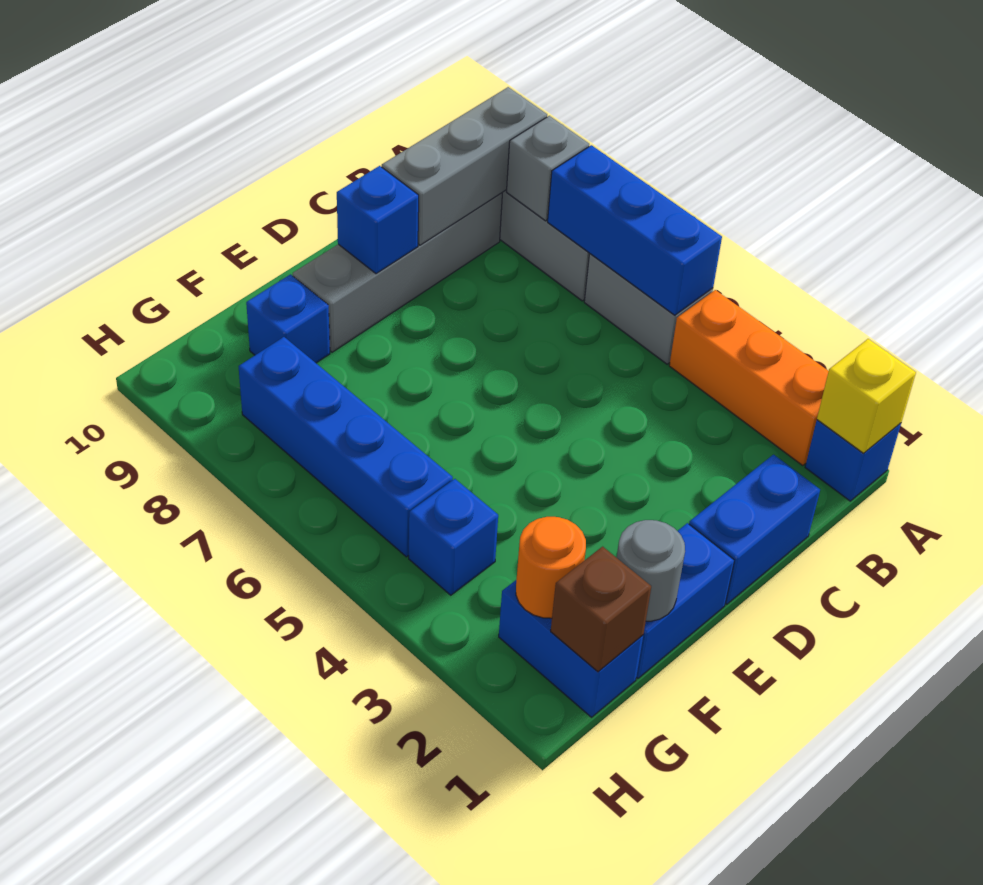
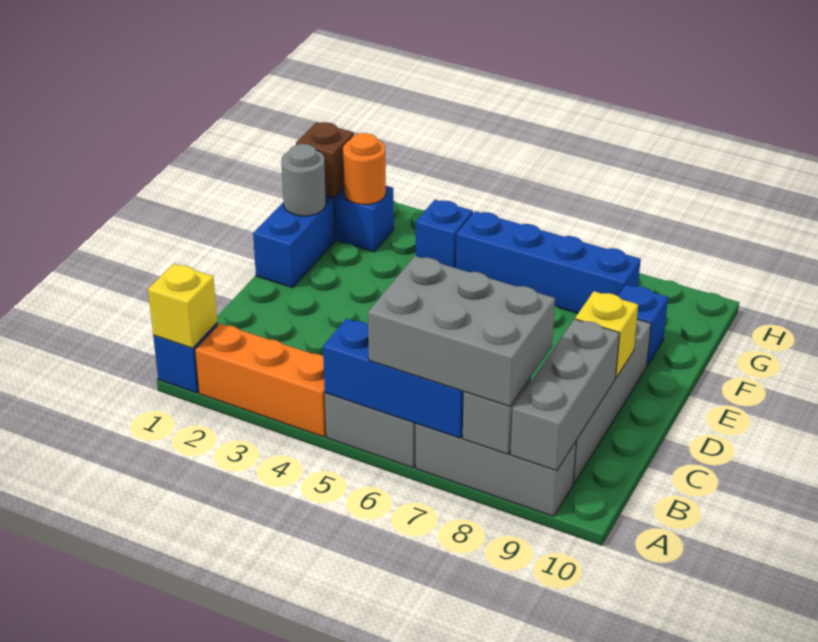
none -> grey 2x3 brick [368,256,555,406]
blue 1x2 brick [689,455,820,604] -> none
blue 1x1 brick [337,166,419,274] -> yellow 1x1 brick [575,291,638,377]

